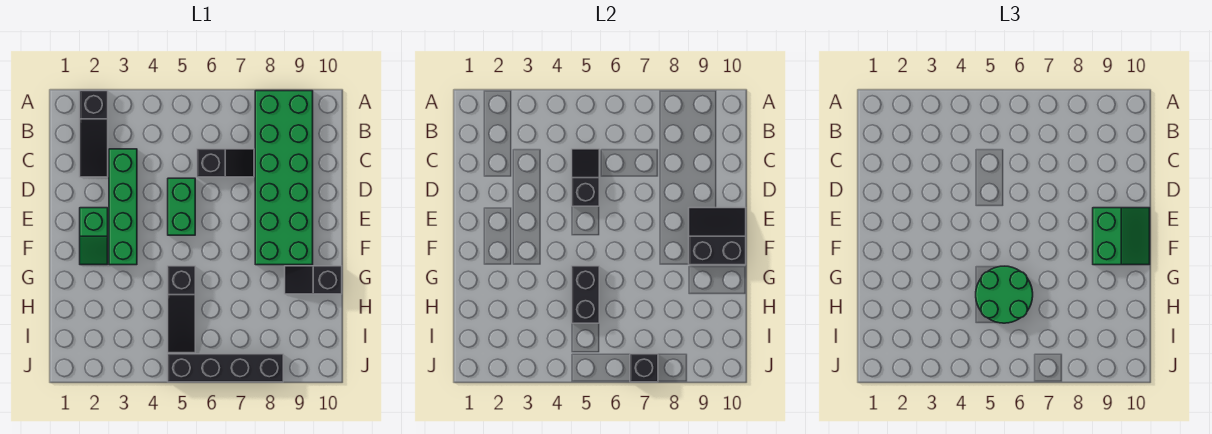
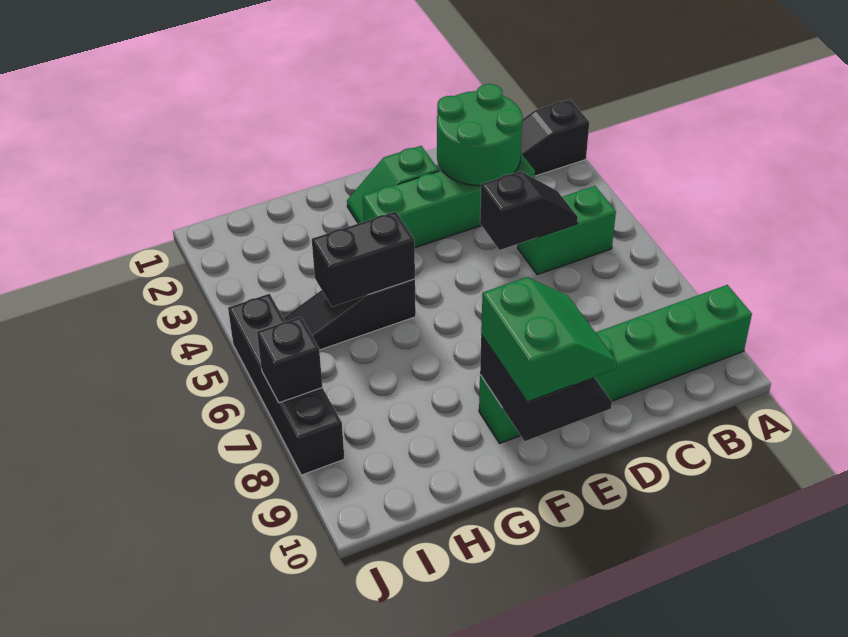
green 2x6 brick [255,91,313,265] -> green 1x6 brick [479,285,752,443]
black 1x2 slope [197,149,254,177] -> none
green 1x2 brick [168,178,195,235] -> green 1x2 brick moved to [518,186,616,275]
green 2x2 slope [1093,208,1150,265] -> green 2x2 slope turned to [481,277,617,402]
green 2x2 round brick [976,266,1033,323] -> green 2x2 round brick moved to [437,84,523,185]
black 1x2 slope [285,266,342,294] -> none

